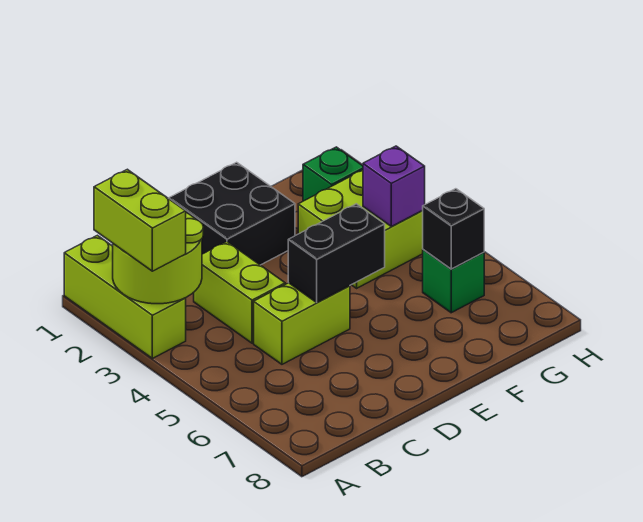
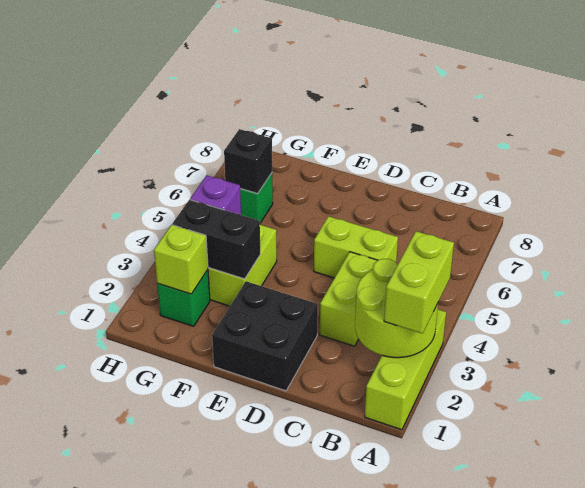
black 1x2 brick [288,204,385,302] -> black 1x2 brick moved to [172,200,260,279]
none -> lime 1x1 brick [154,225,208,294]

